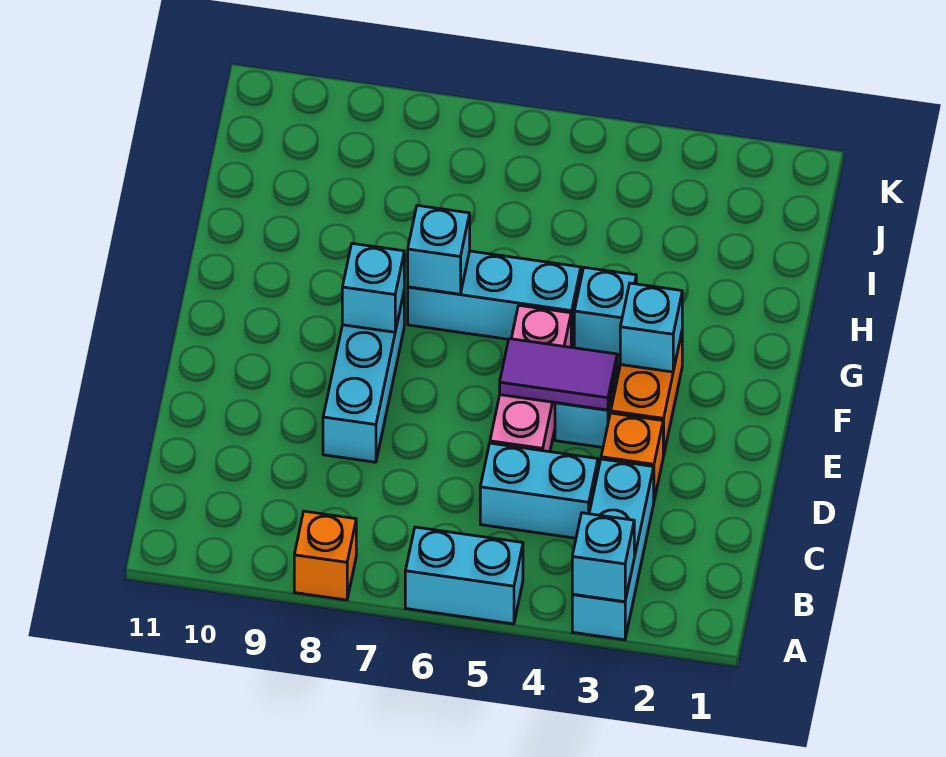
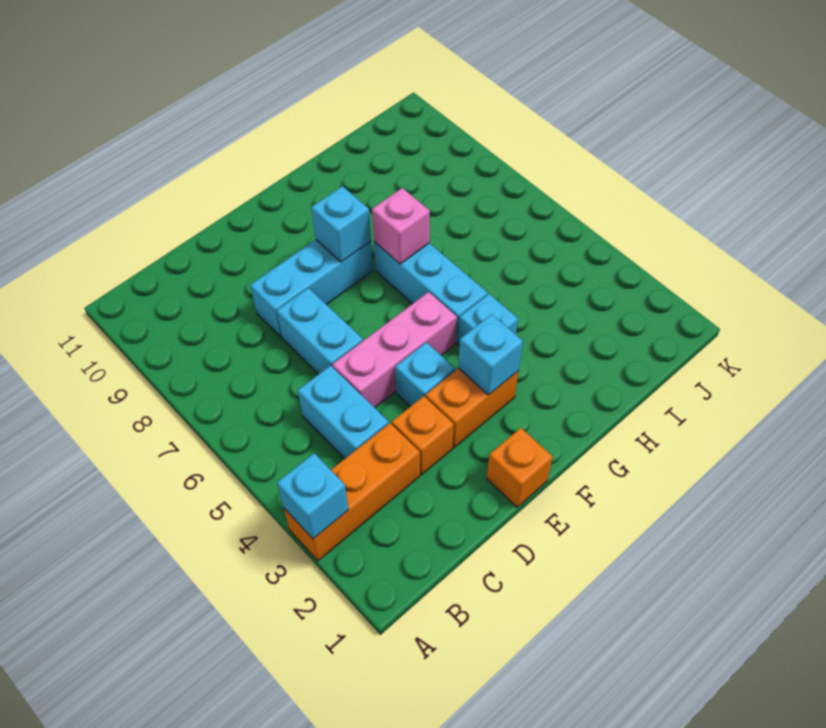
cyan 1x3 brick [572,459,654,640] -> orange 1x3 brick [284,423,420,561]
cyan 1x2 brick [405,527,523,624] -> cyan 1x2 brick moved to [277,288,363,374]
orange 1x1 brick [294,511,356,600] -> orange 1x1 brick moved to [487,428,553,507]
purple 1x2 tile [500,339,617,410] -> none
cyan 1x1 brick [408,205,470,294] -> pink 1x1 brick [372,188,430,264]

